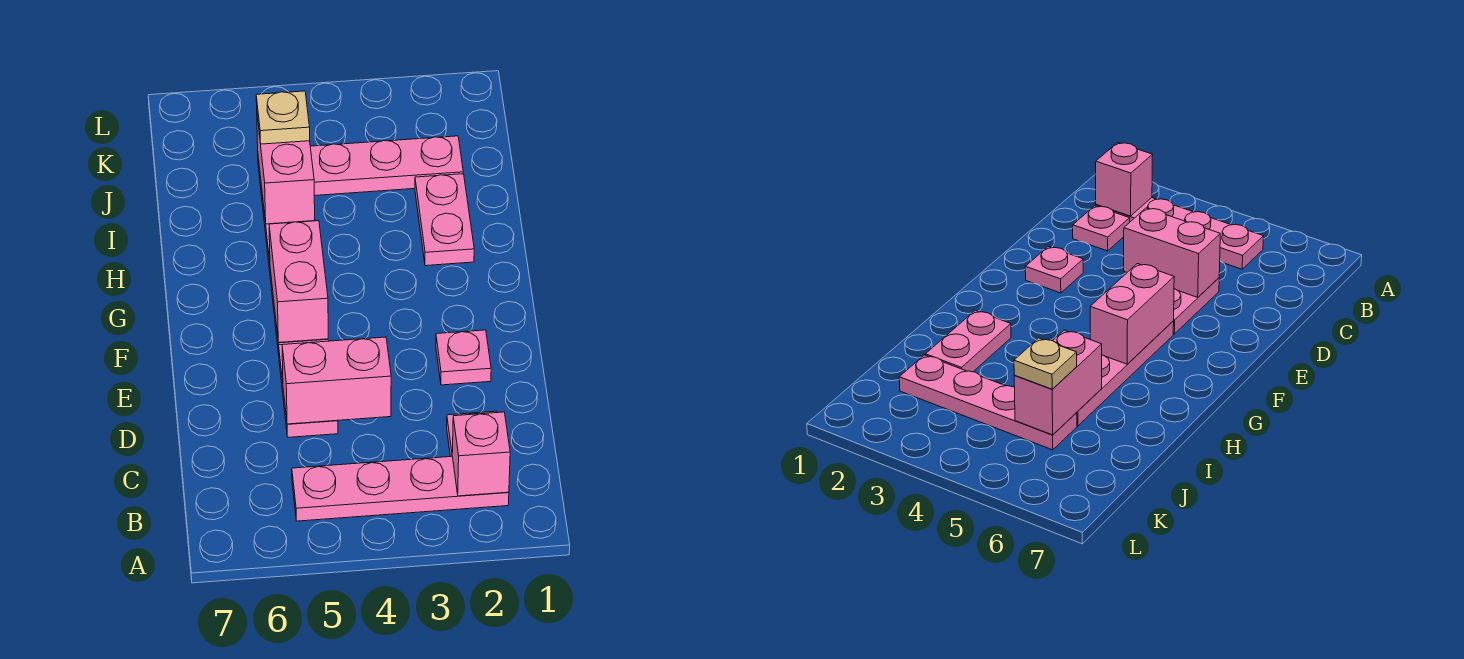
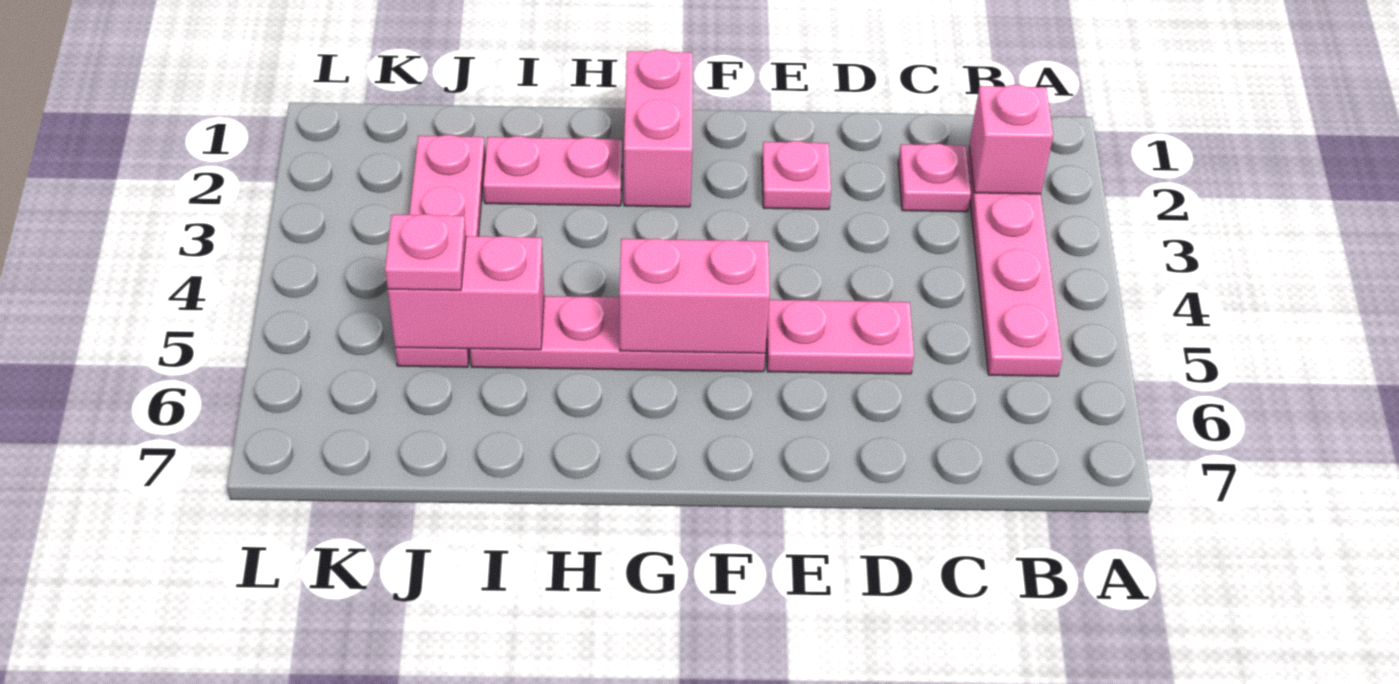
pink 1x2 brick [282,337,391,424] -> pink 1x2 brick moved to [624,50,692,207]
tan 1x1 plate [256,91,310,144] -> pink 1x1 plate [385,214,466,290]

